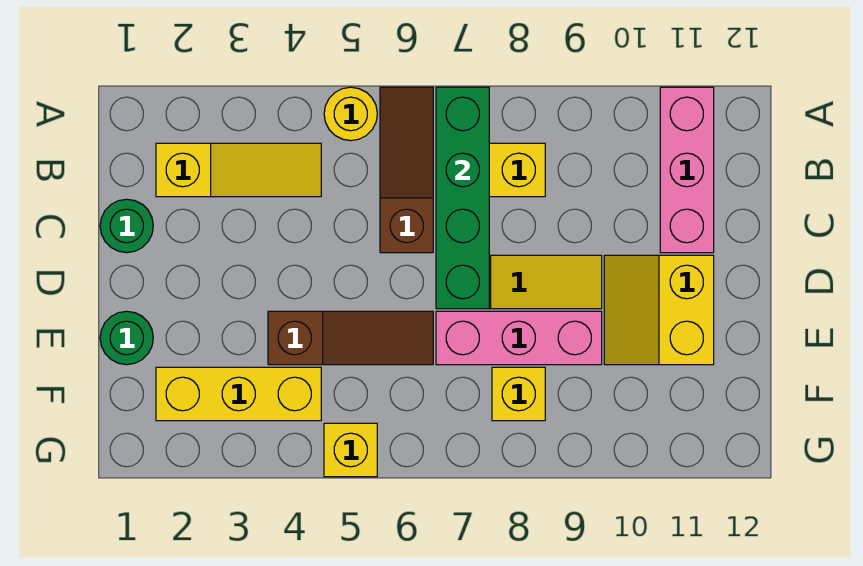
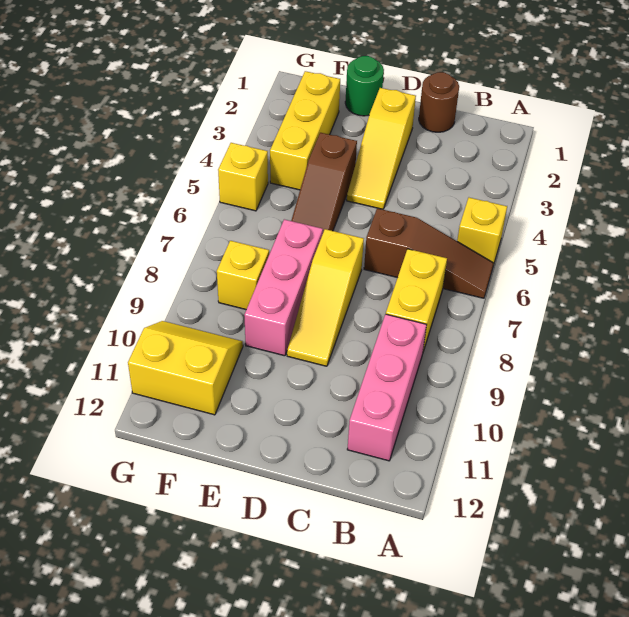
yellow 1x1 round brick [324,87,377,141] -> yellow 1x1 brick [457,198,507,263]
green 1x4 brick [436,87,489,309] -> none
pink 1x3 brick [660,87,714,253] -> pink 1x3 brick turned to [347,314,426,461]
yellow 1x3 slope [156,143,321,197] -> yellow 1x3 slope moved to [347,88,416,209]
green 1x1 round brick [100,199,153,253] -> brown 1x1 round brick [419,72,459,132]
yellow 2x2 slope [604,255,714,365] -> yellow 2x2 slope moved to [128,321,243,415]

